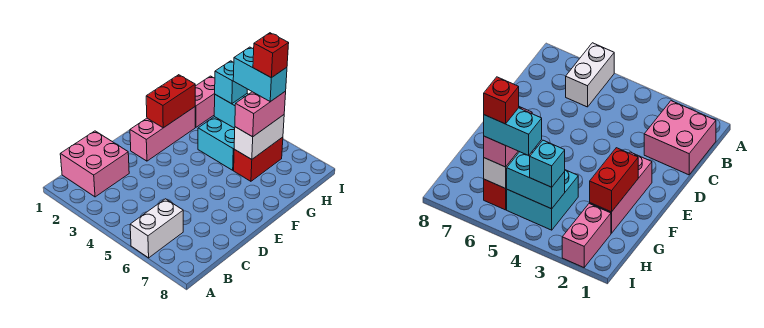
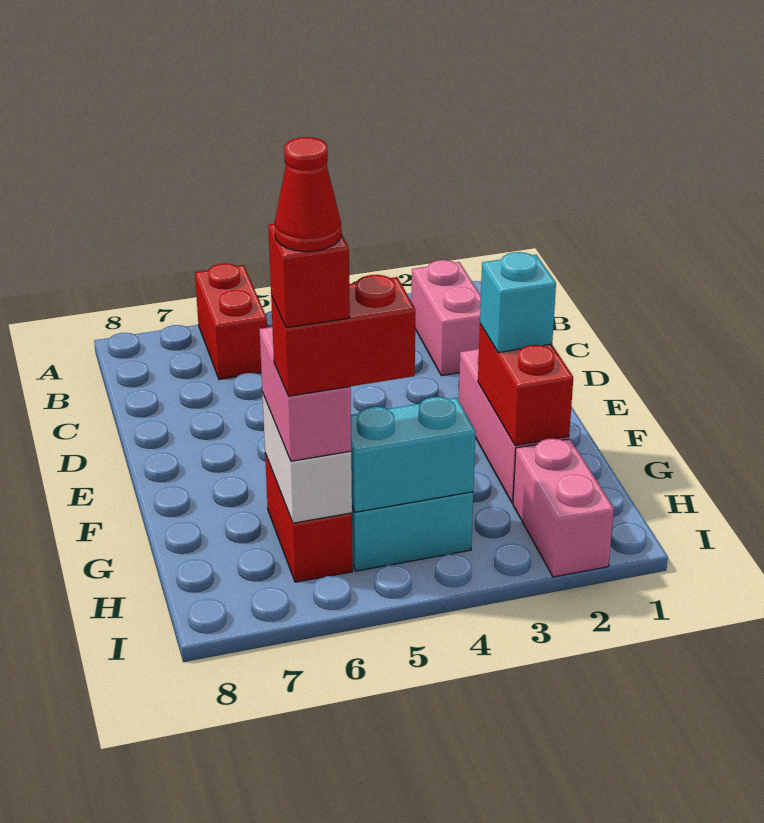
white 1x2 brick [130,199,183,258] -> red 1x2 brick [195,263,267,379]
pink 2x2 brick [60,131,129,197] -> pink 1x2 brick [412,260,481,376]
cyan 1x1 brick [215,61,247,104] -> cyan 1x1 brick moved to [480,252,556,353]
cyan 1x2 brick [233,47,287,102] -> red 1x2 brick [271,275,416,396]
none -> red 1x1 cone [275,137,341,252]

